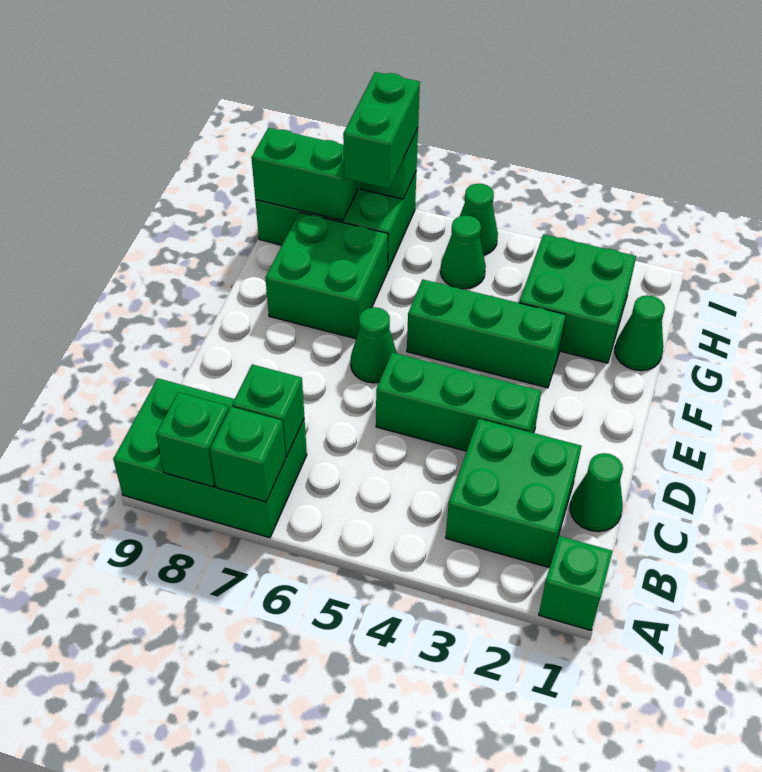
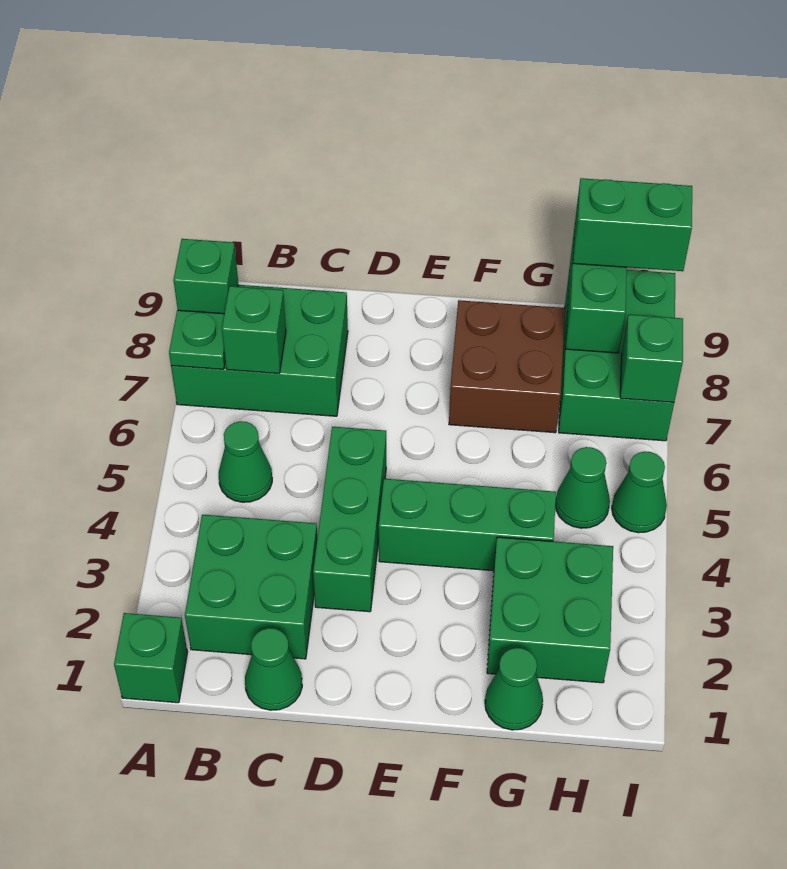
green 2x3 brick [113,378,307,538] -> green 2x3 brick turned to [171,285,348,416]
green 1x1 brick [210,407,285,502] -> green 1x1 plate [169,310,225,369]
green 1x1 cone [351,307,397,383] -> green 1x1 cone moved to [219,421,272,502]
green 1x3 brick [407,279,566,388] -> green 1x3 brick turned to [379,479,556,571]
green 2x2 brick [265,212,388,339] -> brown 2x2 brick [449,300,565,433]
green 1x2 brick [343,72,420,189] -> green 1x2 brick moved to [573,178,692,271]

